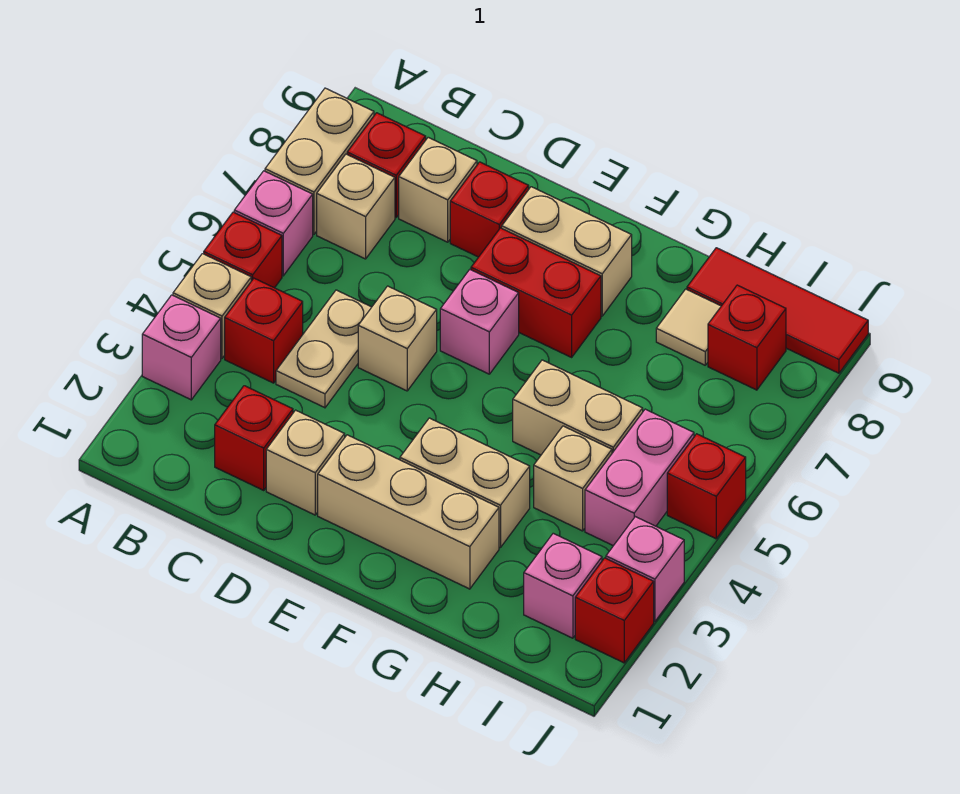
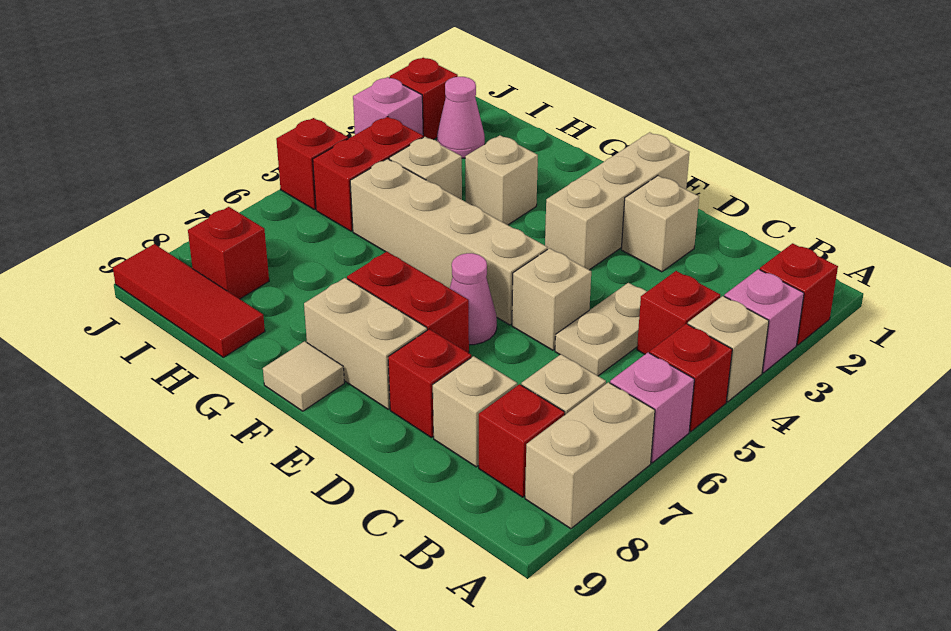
red 1x1 brick [215,386,293,490] -> red 1x1 brick moved to [760,243,838,345]
tan 1x3 brick [318,435,499,589] -> tan 1x3 brick turned to [545,132,689,270]
pink 1x1 brick [440,270,519,374] -> pink 1x1 cone [450,253,497,345]
tan 1x2 brick [400,418,530,548] -> tan 1x1 brick [465,135,538,225]
tan 1x2 brick [513,360,643,455] -> tan 1x4 brick [350,159,547,325]
tan 1x1 tile [656,289,721,365] -> tan 1x1 tile moved to [263,341,344,411]
pink 1x1 brick [524,533,602,638] -> pink 1x1 cone [437,77,485,158]
pink 1x2 brick [585,409,694,546] -> red 1x2 brick [313,117,423,231]

